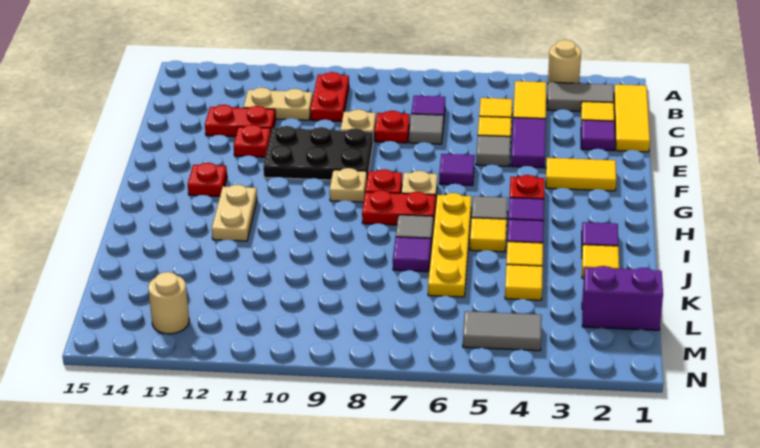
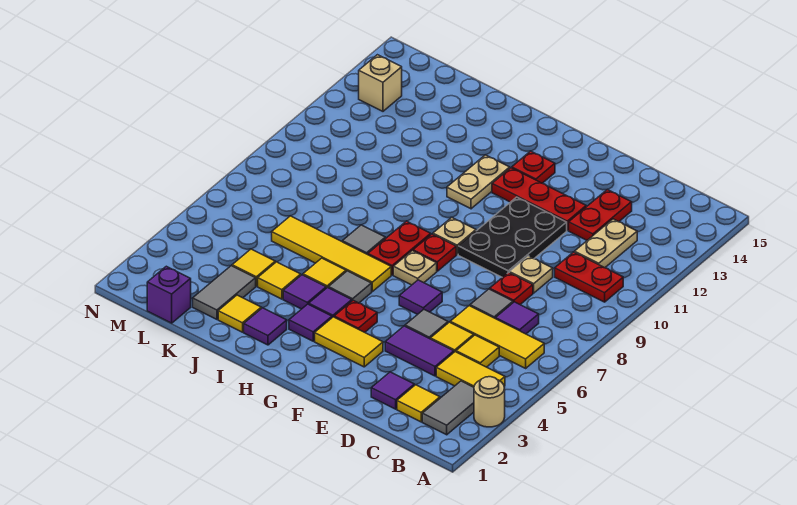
yellow 1x3 tile [614,85,650,152] -> yellow 1x3 tile moved to [450,306,544,368]
red 1x1 plate [234,125,271,157] -> red 1x3 plate [492,168,586,230]
yellow 1x2 tile [546,158,616,191] -> yellow 1x2 tile turned to [315,317,383,367]
yellow 1x4 plate [428,193,472,297] -> yellow 1x4 tile [272,216,391,291]
tan 1x2 plate [212,185,257,241] -> tan 1x2 plate turned to [447,155,510,209]
purple 1x1 tile [393,237,431,272] -> purple 1x1 tile moved to [289,304,332,341]
purple 1x2 brick [582,266,663,330] -> purple 1x1 brick [147,266,191,323]
grey 1x2 tile [463,311,542,351] -> grey 1x2 tile moved to [193,266,256,319]
tan 1x1 round brick [148,272,189,334] -> tan 1x1 brick [359,55,402,111]

